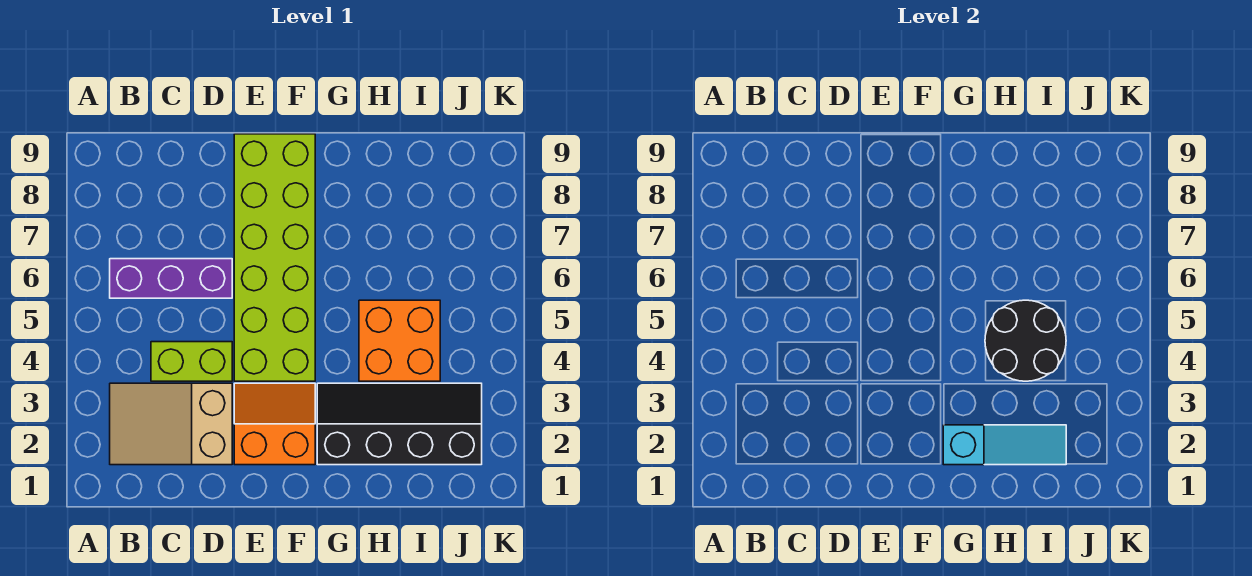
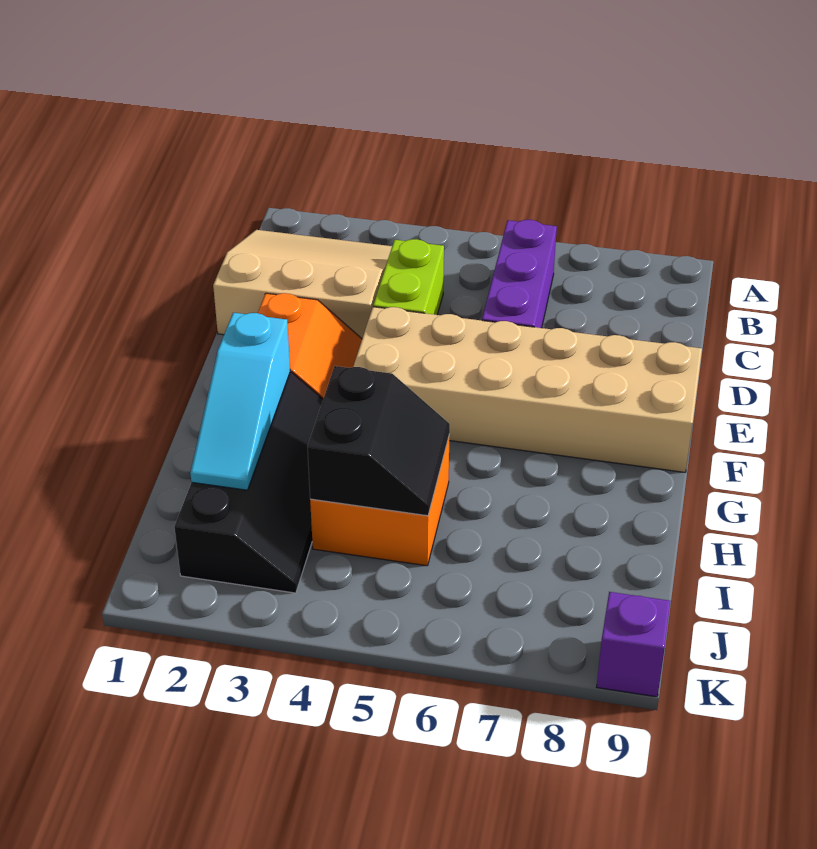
tan 2x3 slope [110,383,232,465] -> tan 3x3 slope [213,230,392,338]
lime 2x6 brick [234,134,315,381] -> tan 2x6 brick [353,307,702,472]
black 2x2 round brick [985,300,1066,381] -> black 2x2 slope [308,366,450,516]
none -> purple 1x1 brick [597,592,670,697]

